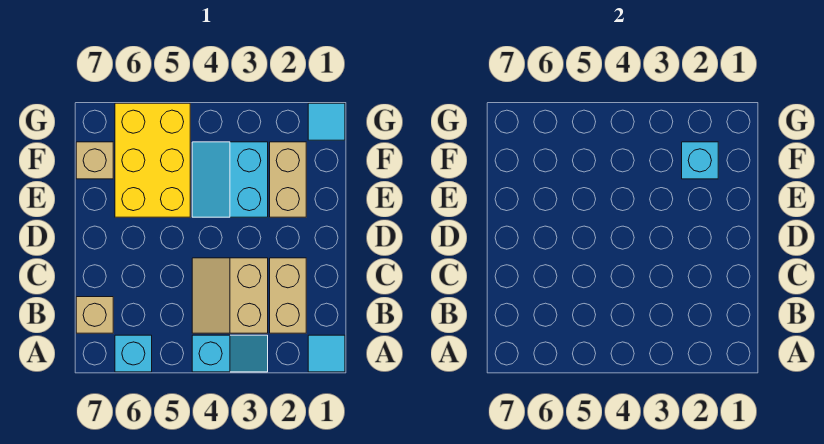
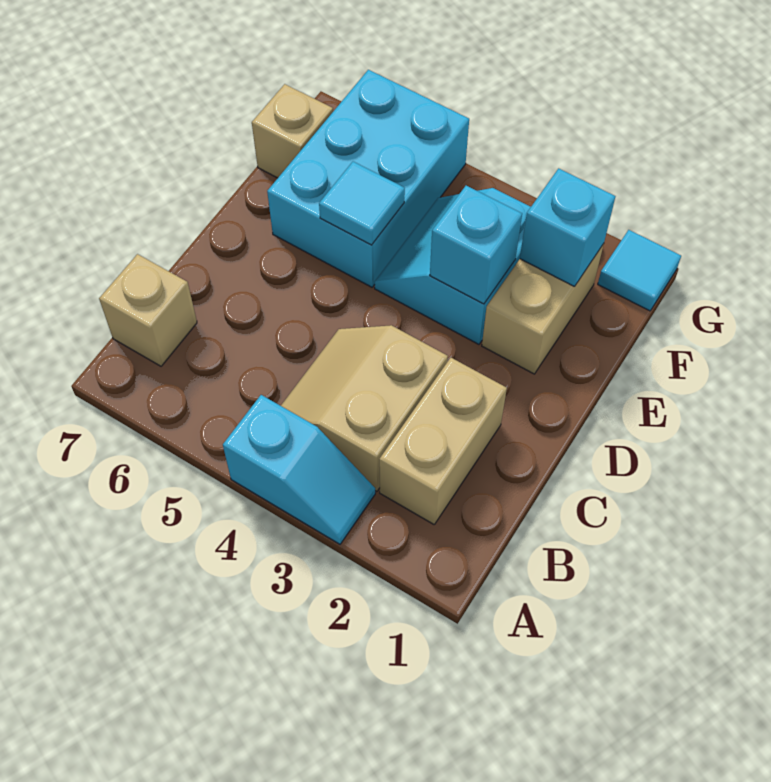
cyan 1x1 tile [308,335,345,372] -> cyan 1x1 tile moved to [319,162,405,245]
cyan 1x1 brick [115,335,152,372] -> cyan 1x1 brick moved to [430,186,522,304]
yellow 2x3 brick [115,103,190,217] -> cyan 2x3 brick [267,70,469,287]

